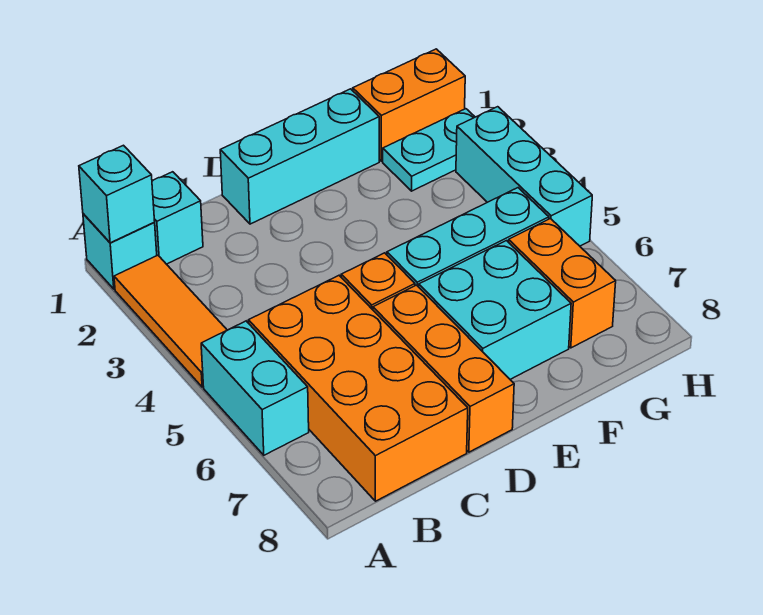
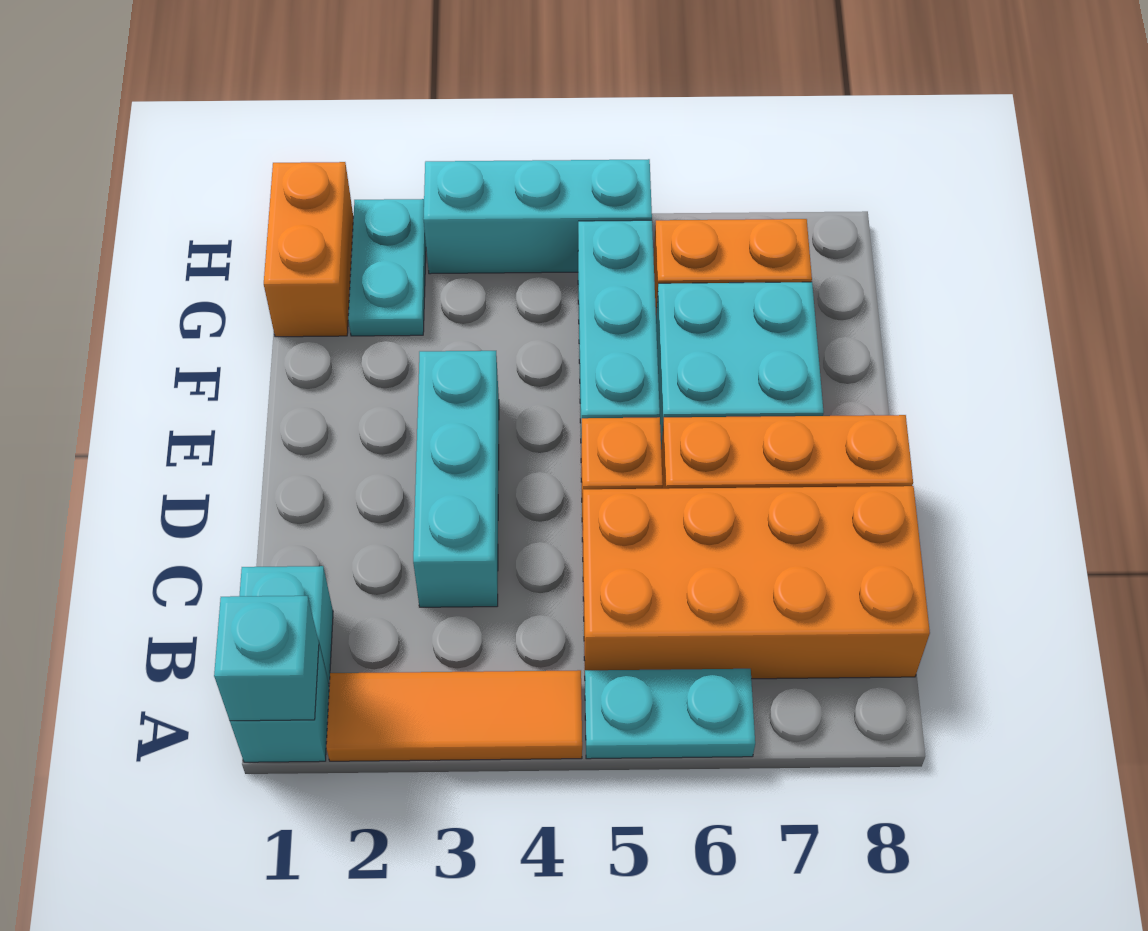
cyan 1x2 brick [201,321,309,455] -> cyan 1x2 plate [585,669,755,759]
cyan 1x3 brick [220,89,379,224] -> cyan 1x3 brick moved to [413,351,499,607]

